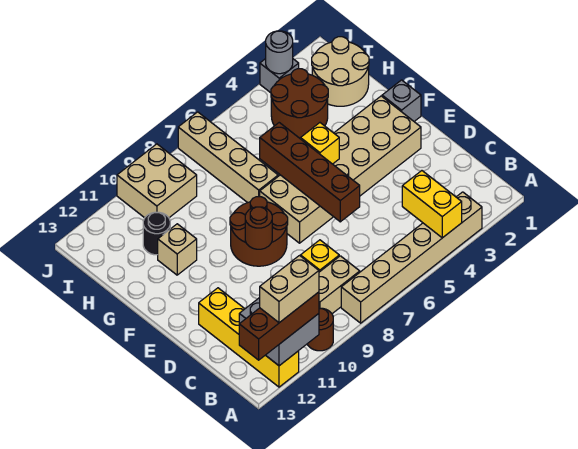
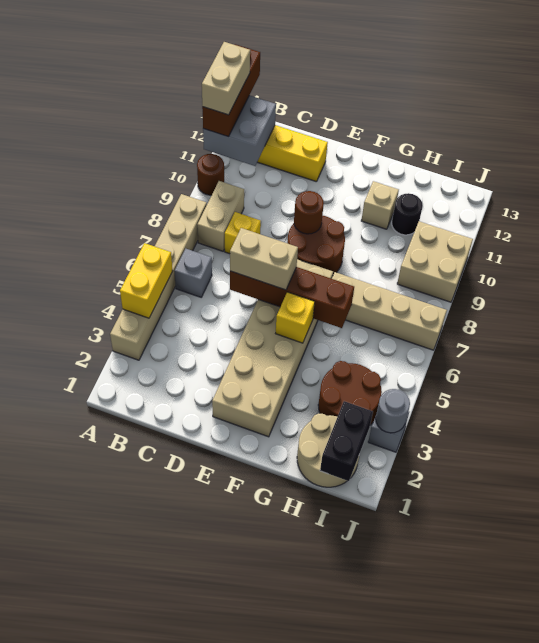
yellow 1x2 brick [402,171,462,238] -> yellow 1x2 brick turned to [120,243,172,318]
none -> tan 1x2 brick [230,228,298,290]
grey 1x1 brick [382,80,421,121] -> grey 1x1 brick moved to [174,249,212,297]
none -> black 1x2 brick [320,401,373,481]

